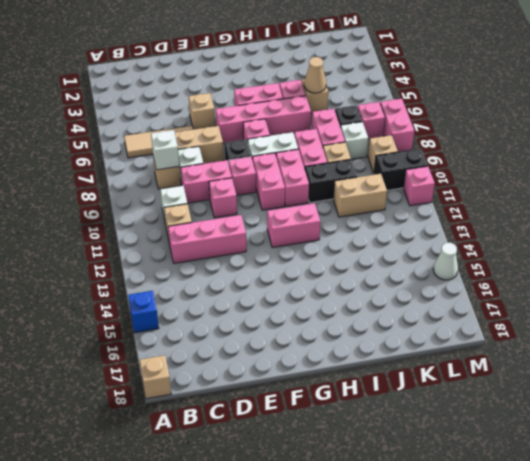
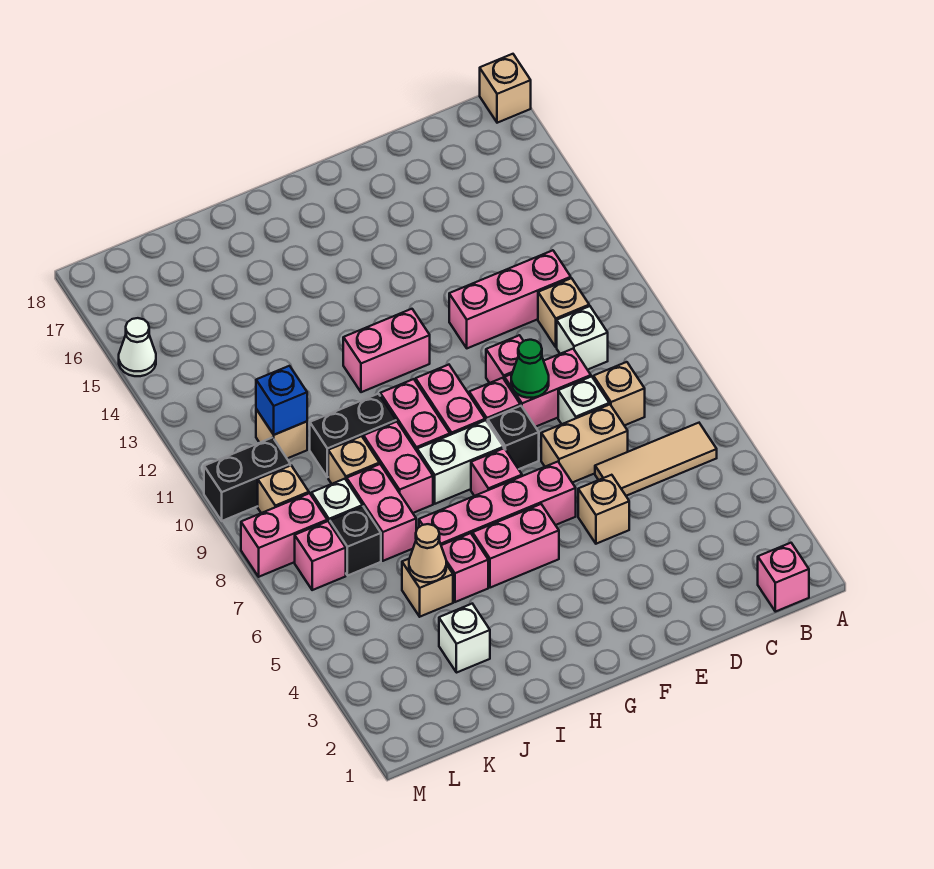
blue 1x1 brick [128,291,159,333] -> blue 1x1 brick moved to [256,366,307,435]
white 1x1 brick [151,130,179,170] -> white 1x1 brick moved to [439,604,490,673]
none -> green 1x1 cone [511,340,549,398]
tan 1x2 brick [333,174,387,217] -> tan 1x1 brick [256,409,307,458]
pink 1x2 brick [380,99,414,152] -> pink 1x2 brick turned to [241,493,327,577]
pink 1x1 brick [403,166,435,206] -> pink 1x1 brick moved to [758,543,809,612]

